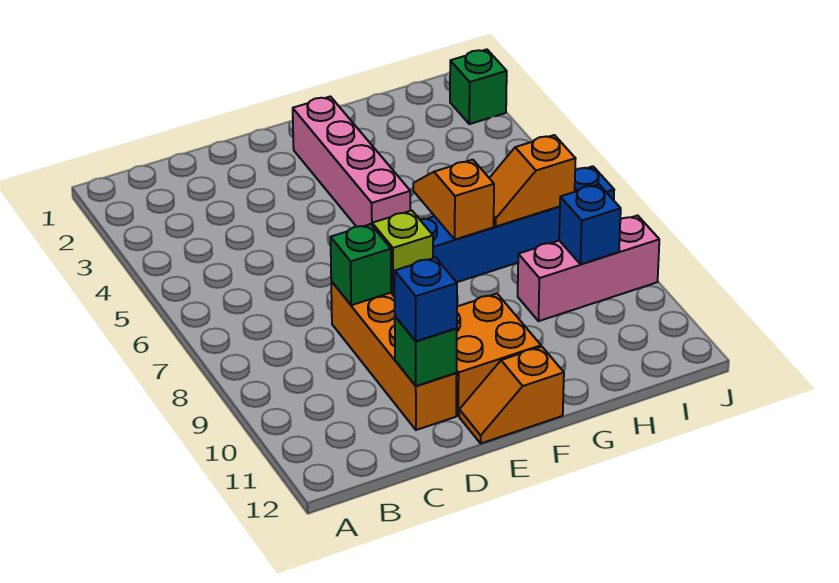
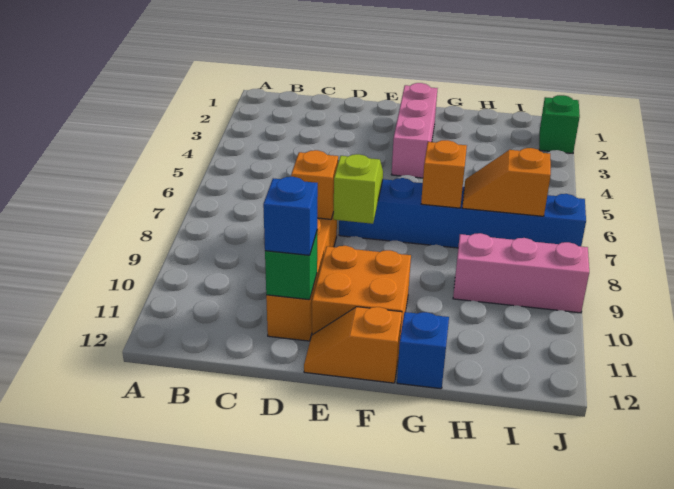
green 1x1 brick [331,224,391,305] -> orange 1x1 brick [291,150,338,219]
pink 1x4 brick [293,97,410,227] -> pink 1x3 brick [391,83,438,178]
blue 1x1 brick [559,184,621,264] -> blue 1x1 brick moved to [397,312,449,389]

